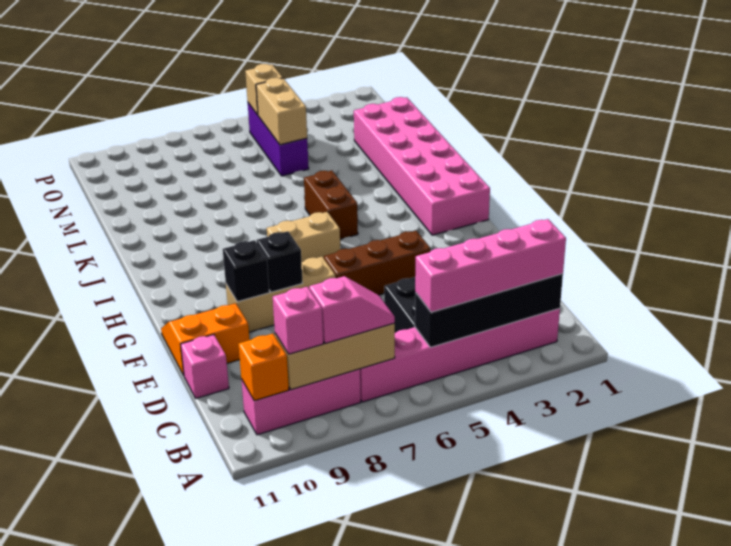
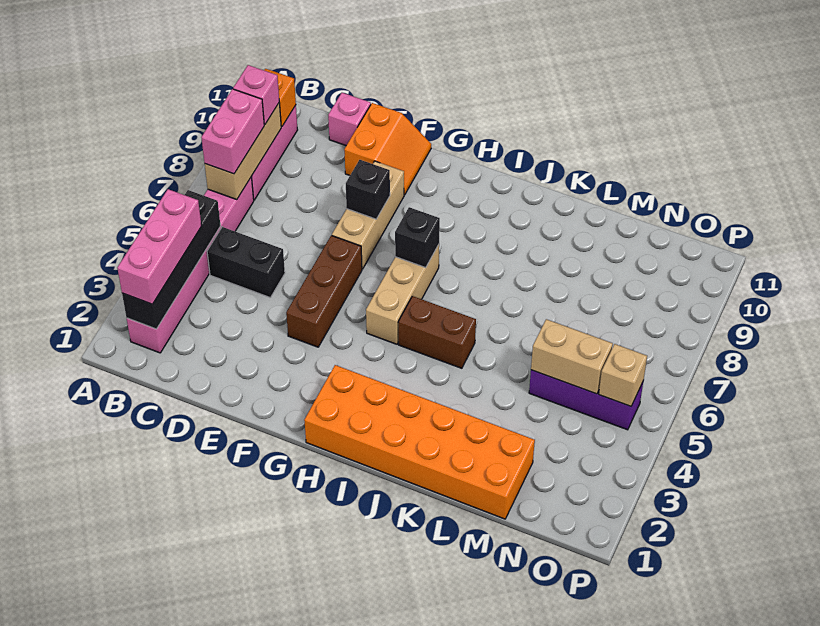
pink 1x4 brick [415,219,566,312] -> pink 1x3 brick [117,189,201,304]
pink 1x2 slope [309,276,395,344] -> pink 1x2 brick [201,89,264,174]
black 1x1 brick [223,240,269,302] -> black 1x1 brick moved to [395,207,440,267]
pink 2x6 brick [354,97,490,235] -> orange 2x6 brick [304,365,535,519]
tan 1x2 brick [267,212,340,262] -> tan 1x3 brick [366,245,439,344]

